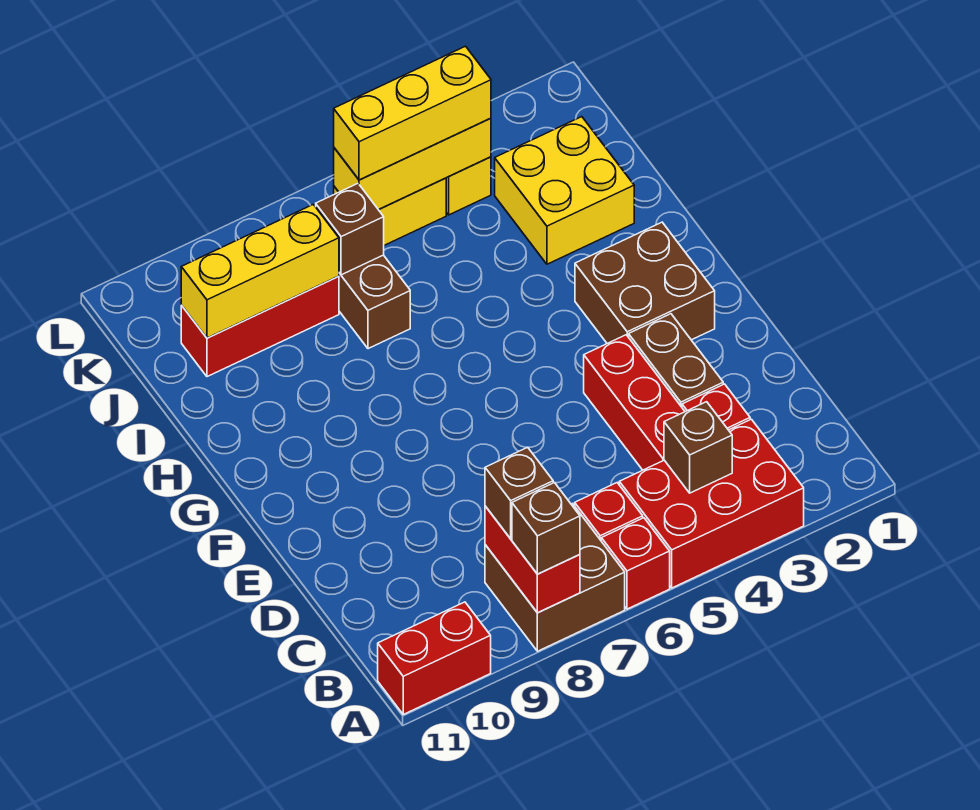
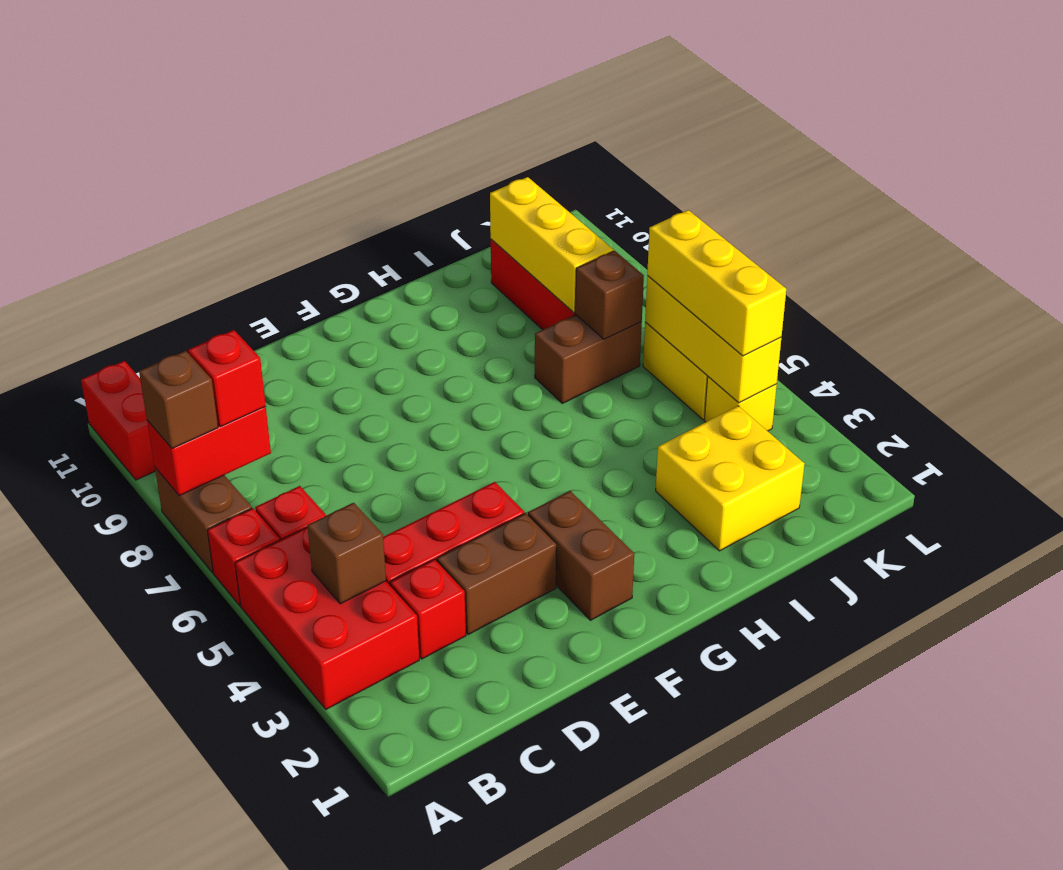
brown 2x2 brick [485,504,625,651] -> brown 1x2 brick [155,468,252,573]
brown 1x1 brick [485,447,553,539] -> red 1x1 brick [188,330,266,427]
brown 2x2 brick [575,222,715,343] -> brown 1x2 brick [528,491,634,620]

